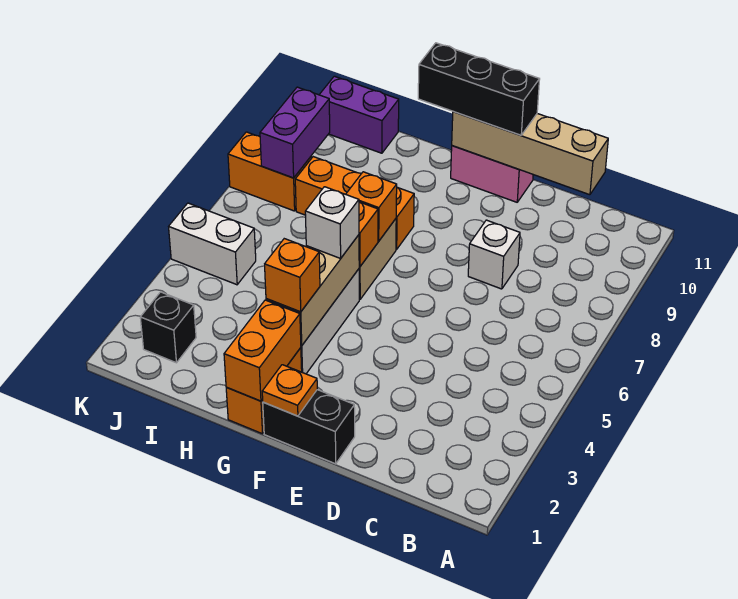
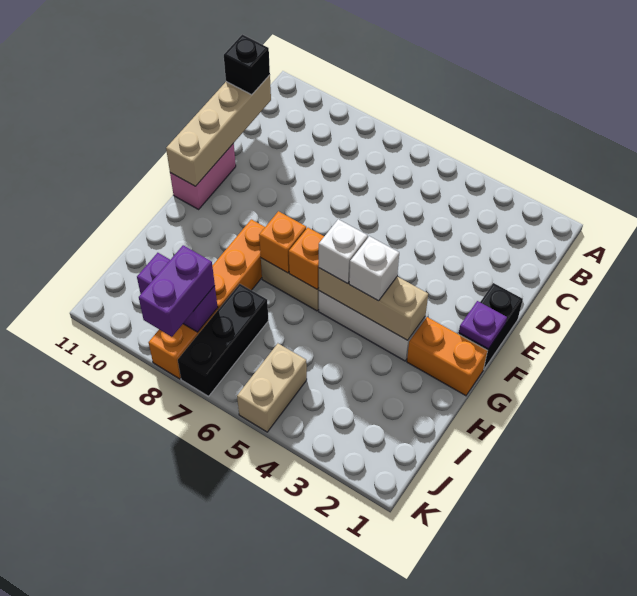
white 1x1 brick [468,220,520,289] -> white 1x1 brick moved to [349,236,399,301]
black 1x3 brick [418,43,540,135] -> black 1x3 brick moved to [178,284,269,396]
orange 1x1 plate [262,365,317,416] -> purple 1x1 plate [459,301,507,349]
orange 1x2 brick [224,300,301,401] -> none
orange 1x1 brick [265,239,320,312] -> none
purple 1x2 brick [319,76,399,153] -> purple 1x2 brick moved to [139,245,215,337]
black 1x1 brick [140,292,196,363] -> black 1x1 brick moved to [224,35,270,95]
white 1x2 brick [169,203,256,285] -> tan 1x2 brick [237,344,307,432]

